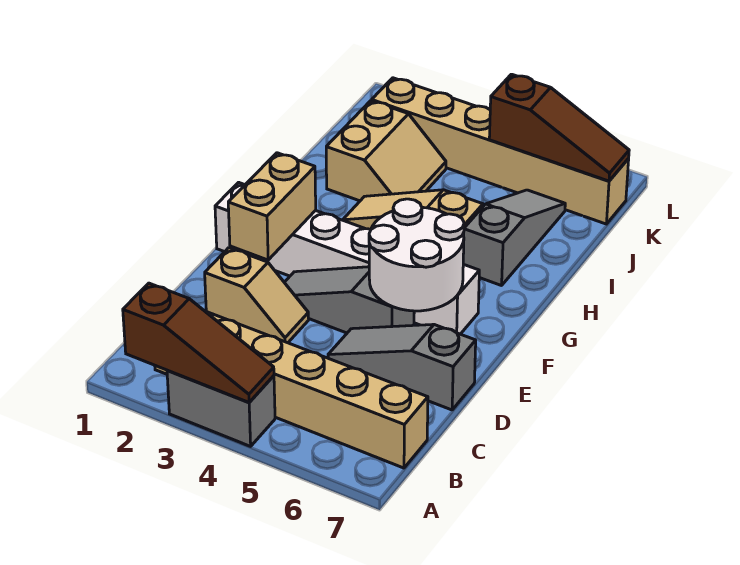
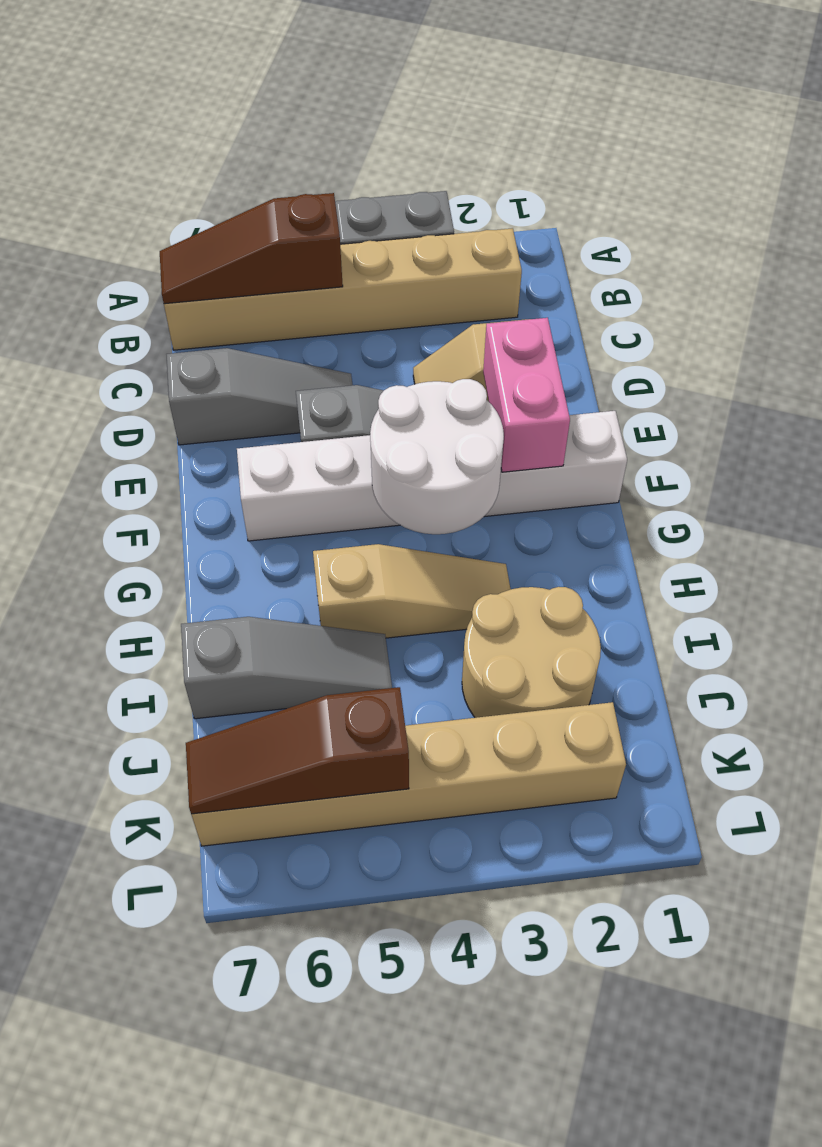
brown 1x3 slope [123,283,274,402] -> brown 1x3 slope moved to [160,193,343,304]
tan 1x2 brick [228,153,316,260] -> pink 1x2 brick [483,318,570,472]
white 2x2 round brick [369,199,464,311] -> white 2x2 round brick moved to [370,379,504,534]
grey 1x3 slope [463,190,565,286] -> grey 1x3 slope turned to [181,617,392,719]
tan 2x2 slope [326,101,446,201] -> tan 2x2 round brick [462,587,601,718]

